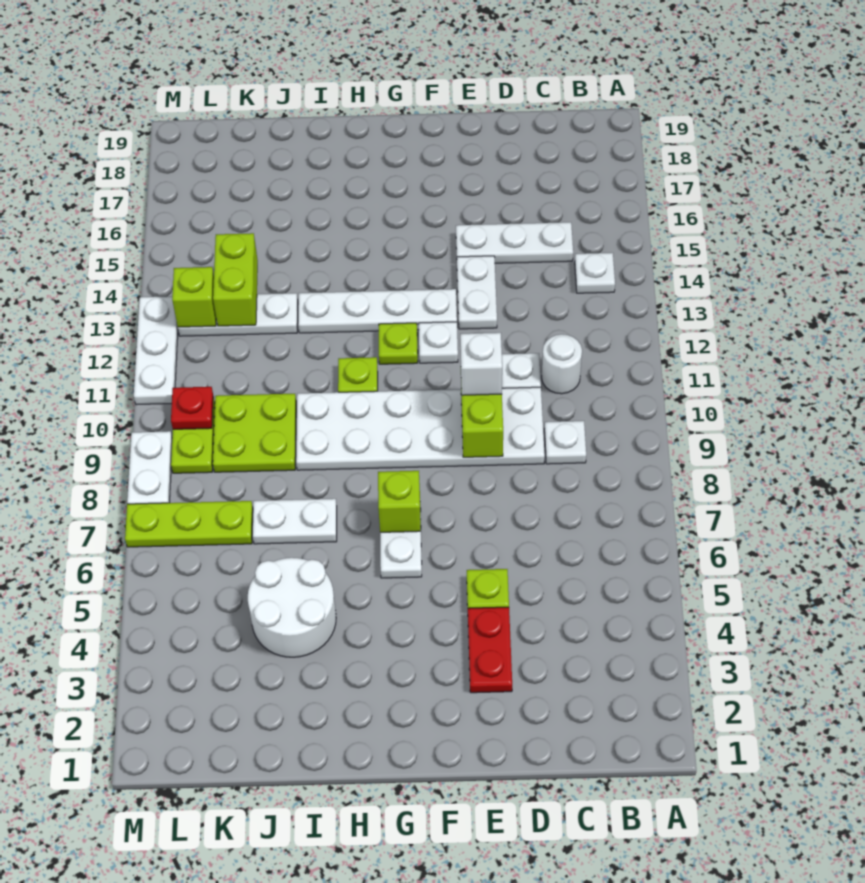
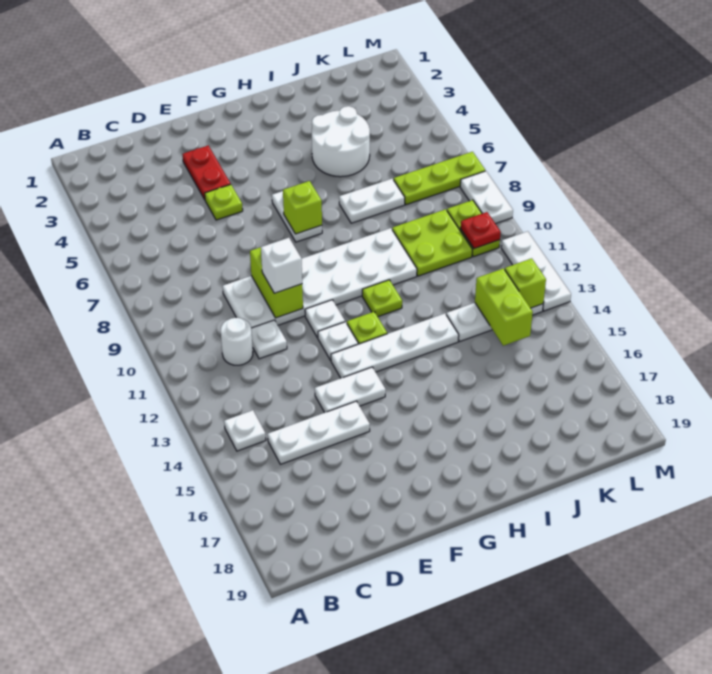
white 1x1 plate [544,421,586,464] -> white 1x1 plate moved to [305,300,345,338]
white 1x2 plate [457,256,497,329] -> white 1x2 plate turned to [315,367,386,413]

